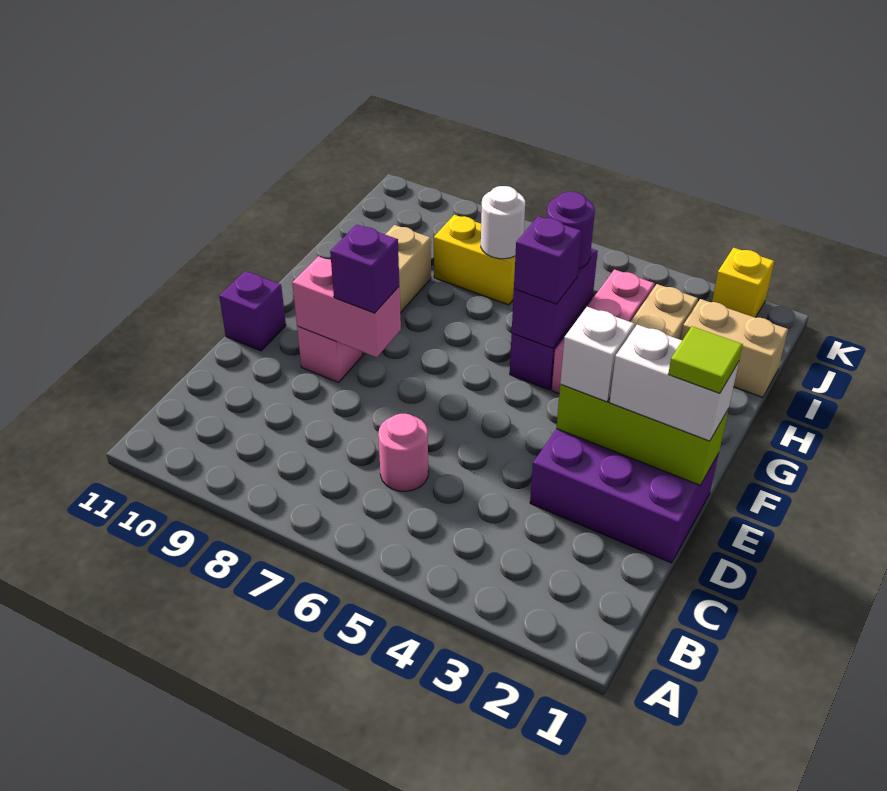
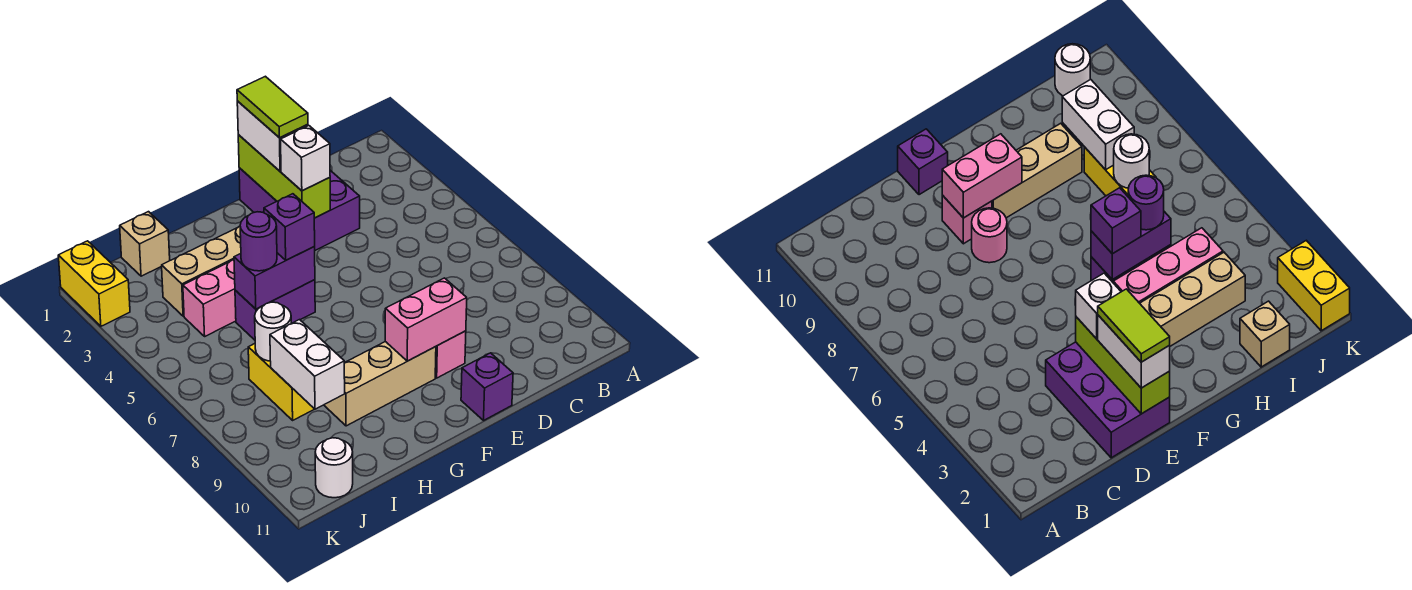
pink 1x1 round brick [378,414,428,491] -> pink 1x1 round brick moved to [972,208,1007,263]
lime 1x1 tile [668,326,743,393] -> lime 1x2 tile [237,76,308,138]
pink 1x2 brick [292,256,401,357] -> pink 1x2 brick turned to [385,278,467,361]
purple 1x1 brick [330,225,399,313] -> none
tan 1x2 brick [681,299,788,397] -> tan 1x1 brick [120,212,170,276]
none -> white 1x2 brick [270,320,345,409]
none -> white 1x1 round brick [315,438,353,498]
yellow 1x1 brick [712,248,774,318] -> yellow 1x2 brick [58,241,130,326]

